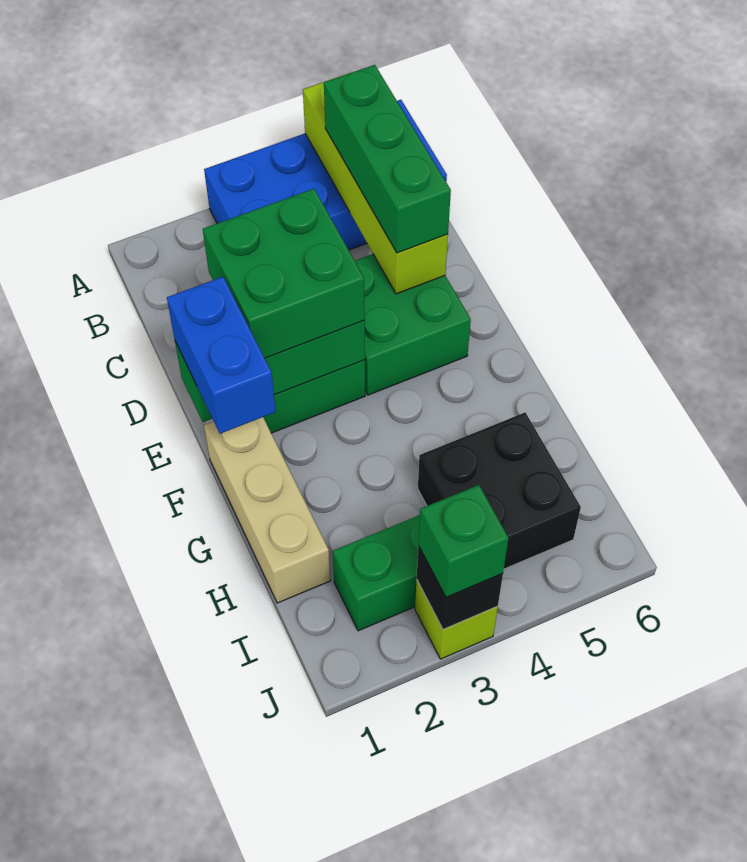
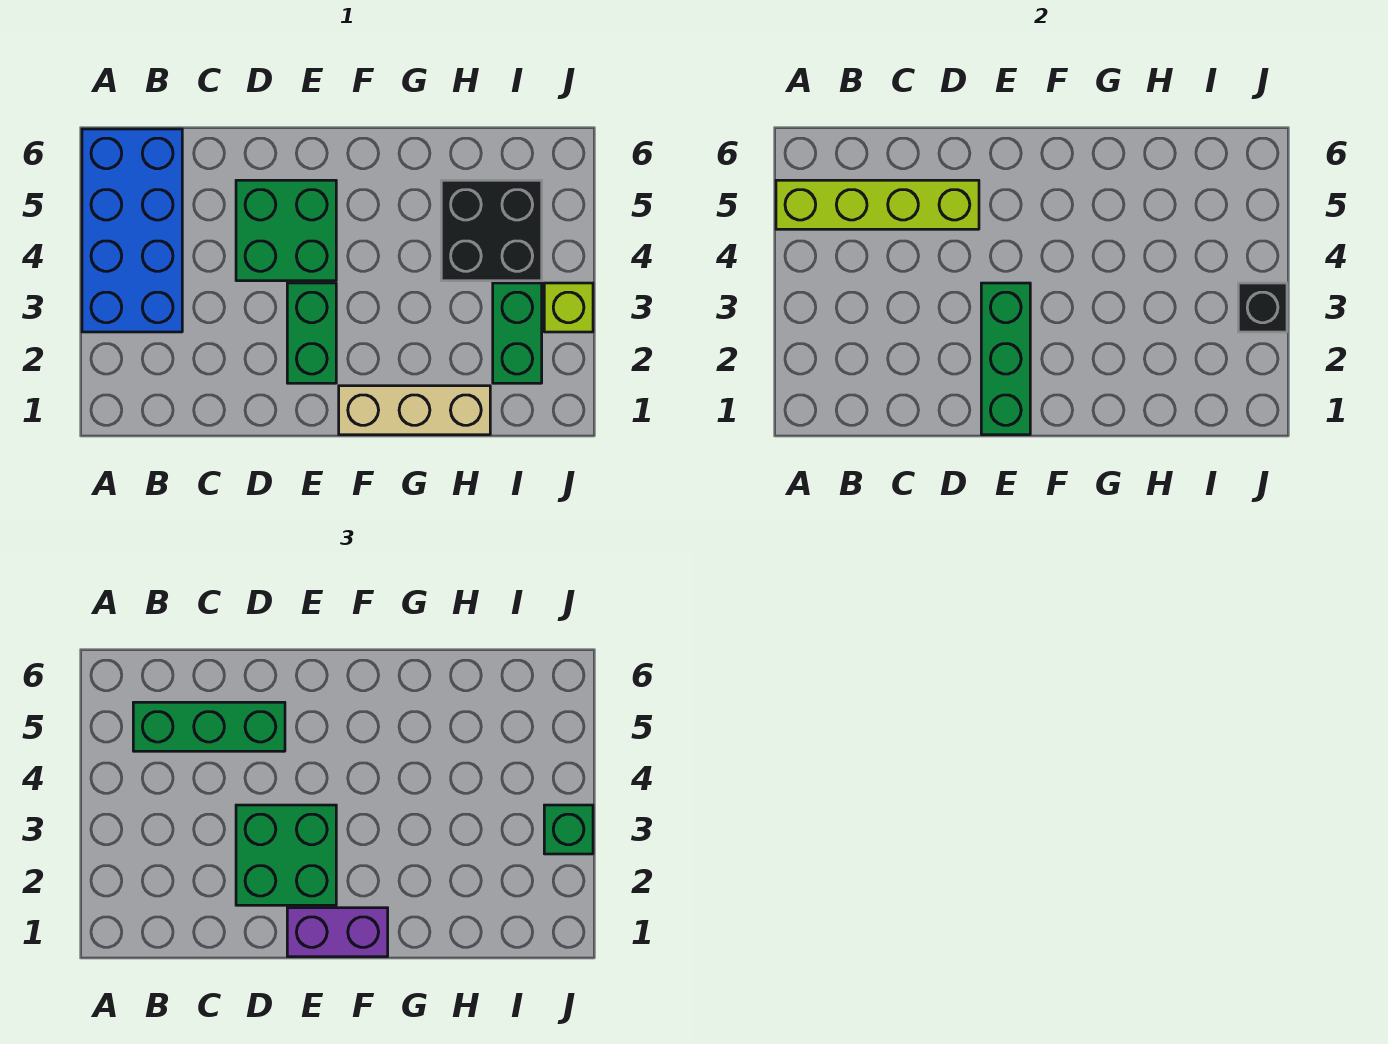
blue 1x2 brick [167,277,276,434] -> purple 1x2 brick [287,908,388,957]

